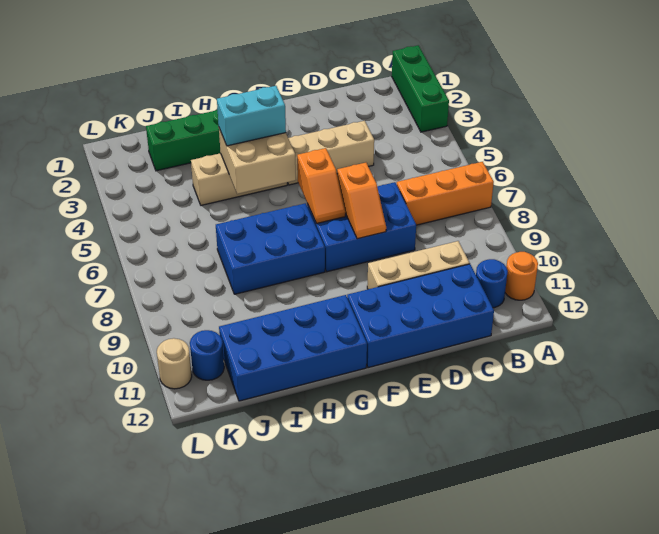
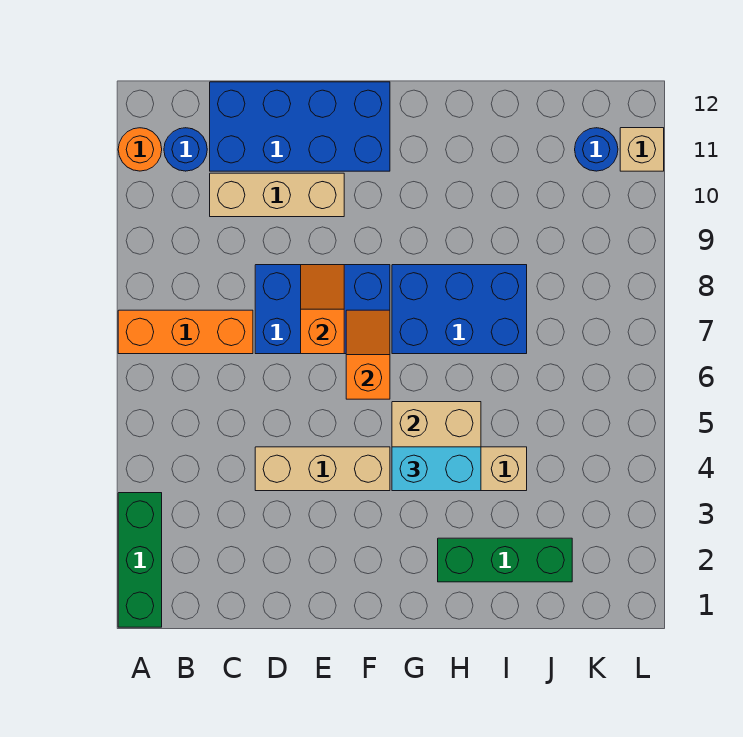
blue 2x4 brick [219,295,367,401] -> none
tan 1x1 round brick [157,338,192,389] -> tan 1x1 brick [620,128,664,171]

